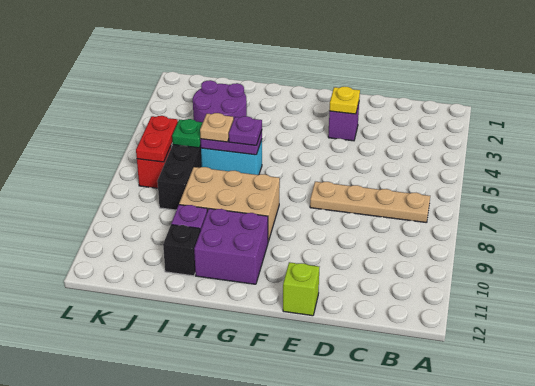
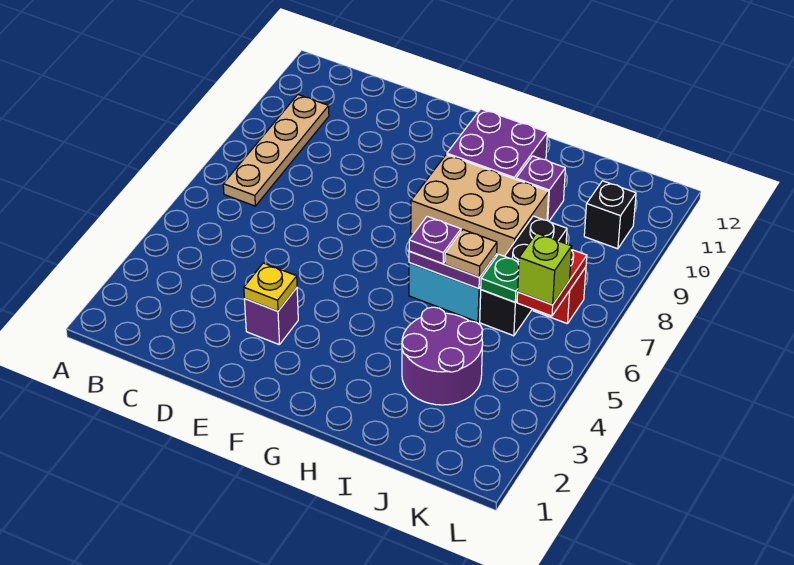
tan 1x4 plate [310,182,430,223] -> tan 1x4 plate turned to [223,95,329,206]
lime 1x1 brick [283,262,319,316] -> lime 1x1 brick moved to [518,233,572,305]
black 1x1 brick [163,225,200,276] -> black 1x1 brick moved to [584,181,636,249]

